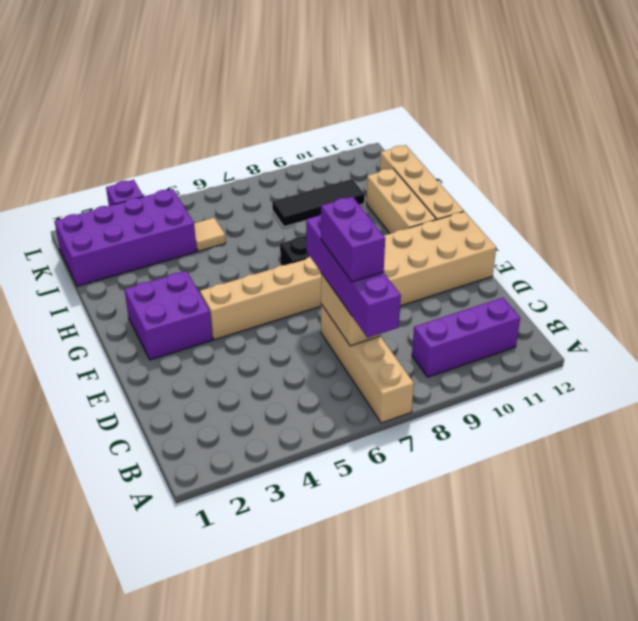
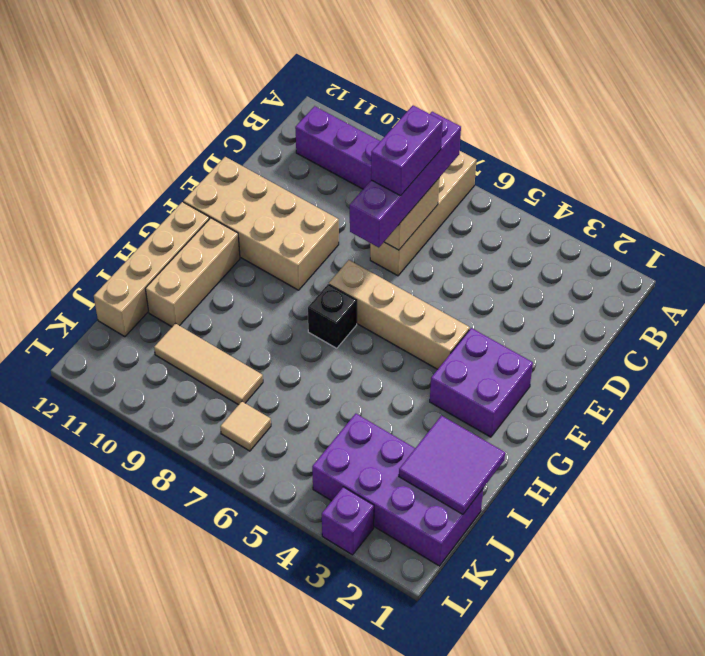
none -> purple 2x2 tile [399,416,505,514]
tan 1x1 tile [194,218,226,251] -> tan 1x1 tile moved to [220,402,271,451]
black 1x3 tile [272,179,365,227] -> tan 1x3 tile [154,323,263,405]

